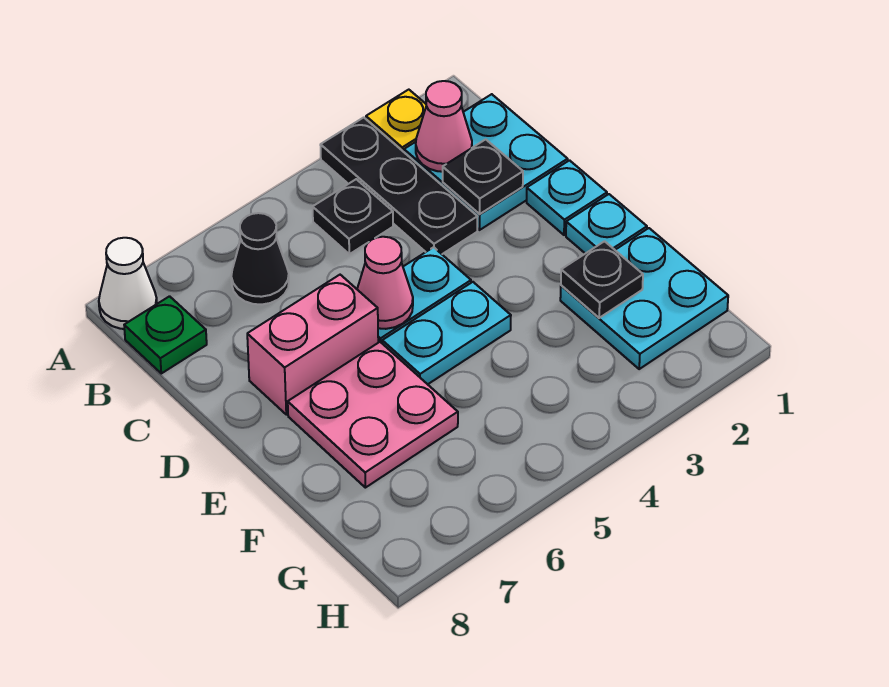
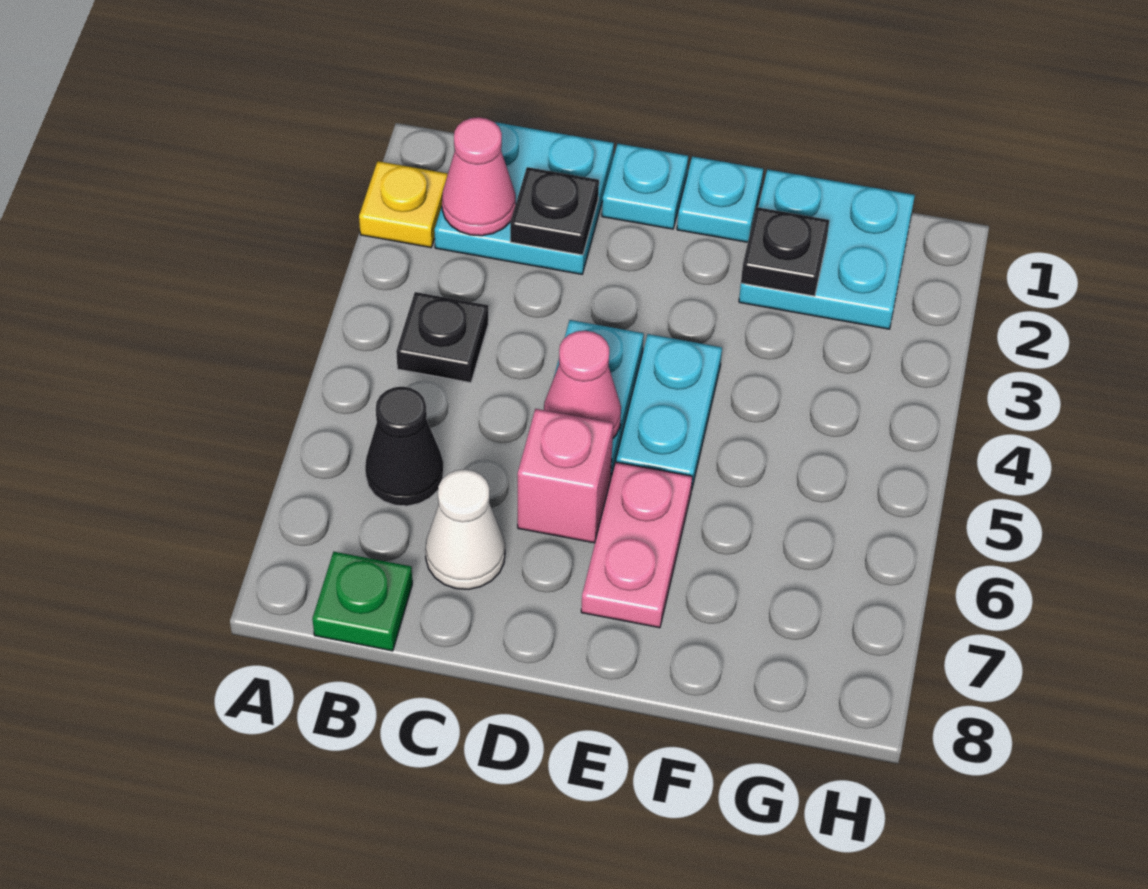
black 1x3 plate [321,117,478,254] -> none
white 1x1 cone [99,238,157,329] -> white 1x1 cone moved to [425,469,505,589]
pink 1x2 brick [247,275,378,415] -> pink 1x1 brick [518,409,613,543]
pink 2x2 plate [288,342,458,488] -> pink 1x2 plate [581,462,692,628]

